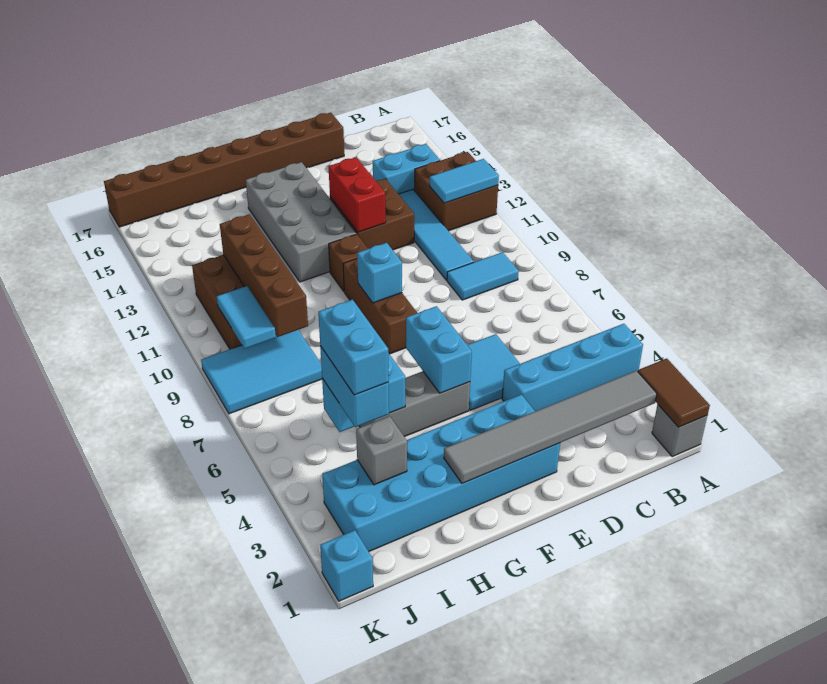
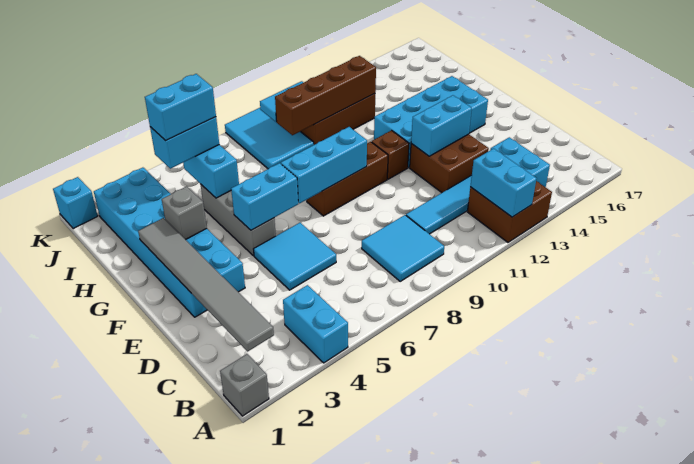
brown 1x2 tile [638,358,710,427] -> none
cyan 1x4 brick [502,324,643,411] -> cyan 1x2 brick [283,285,348,363]
cyan 1x2 tile [430,159,499,203] -> cyan 1x2 brick [470,148,537,217]
cyan 1x2 tile [447,252,519,300] -> cyan 2x2 tile [362,215,444,281]
brown 1x8 brick [104,113,344,227] -> none
red 1x2 brick [329,157,386,232] -> cyan 1x2 brick [411,95,472,156]
cyan 1x1 brick [357,243,402,303] -> cyan 1x3 brick [281,127,367,203]
grey 2x4 brick [246,162,356,282] -> cyan 2x4 brick [374,76,488,167]
grey 1x1 brick [356,416,407,485] -> grey 1x1 brick moved to [162,186,207,240]

